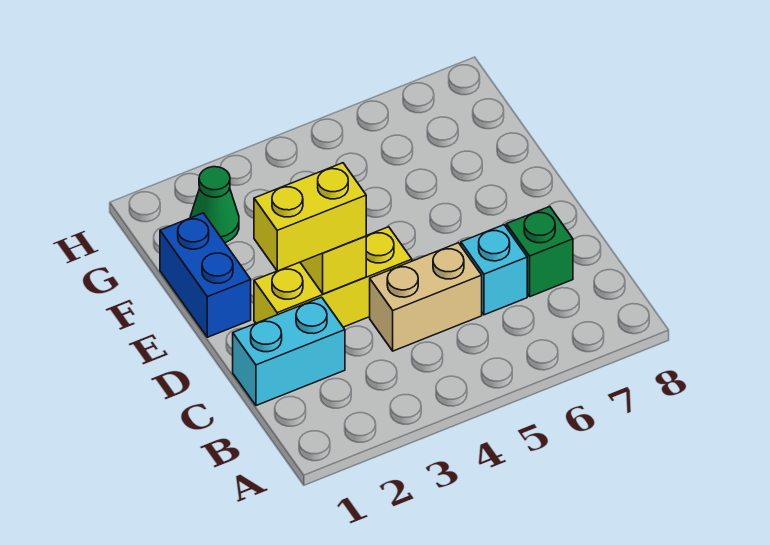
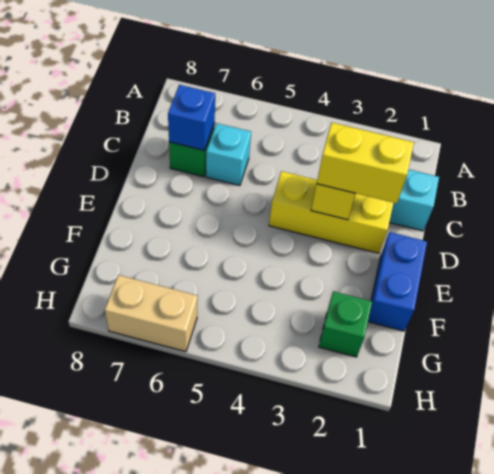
tan 1x2 brick [370,243,482,351] -> tan 1x2 brick moved to [105,275,197,352]
none -> blue 1x1 brick [168,85,215,150]
green 1x1 cone [190,167,239,243] -> green 1x1 brick [319,291,372,357]

